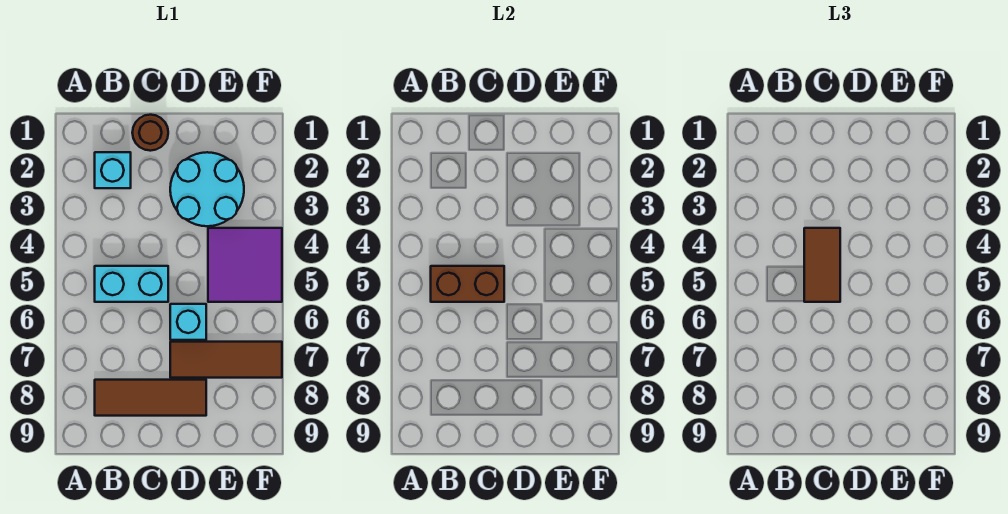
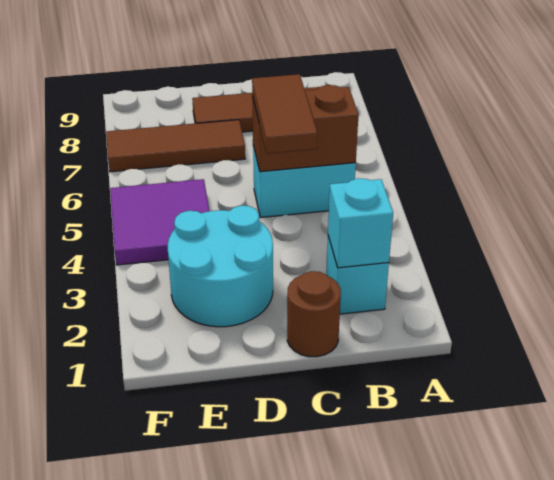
cyan 1x1 brick [170,304,206,340] -> cyan 1x1 brick moved to [328,178,393,268]

